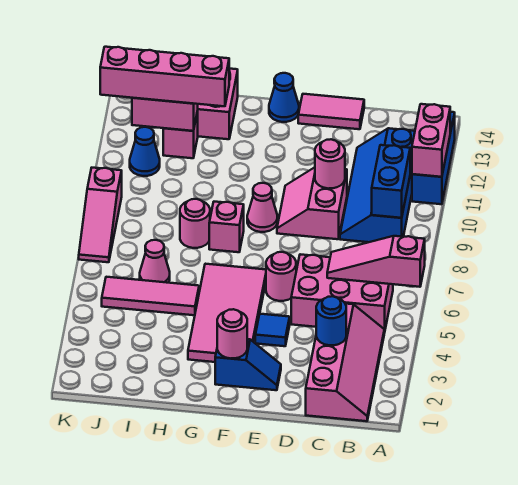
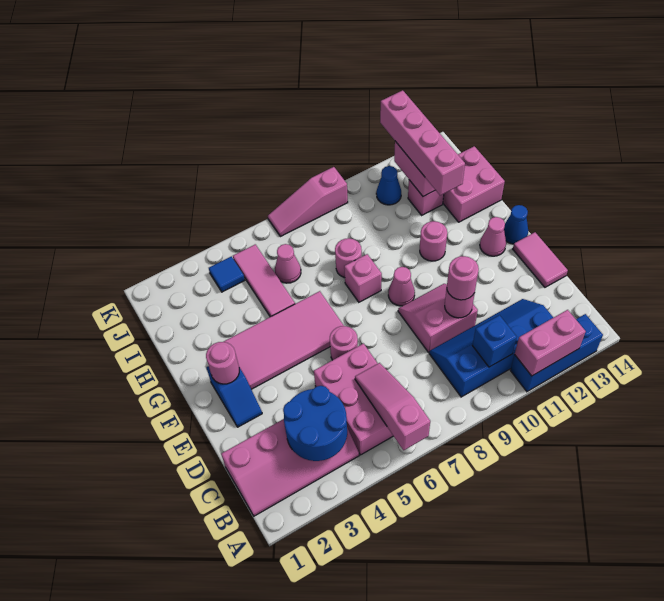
blue 1x2 brick [372,145,410,218] -> blue 1x1 brick [472,315,517,367]
blue 1x1 round brick [316,296,346,345] -> blue 2x2 round brick [283,386,347,461]
none -> pink 1x1 round brick [447,256,479,300]
blue 1x1 tile [255,314,290,346] -> blue 1x1 tile moved to [209,256,245,292]
none -> pink 1x1 cone [480,217,506,256]
none -> pink 1x1 round brick [420,221,447,261]

